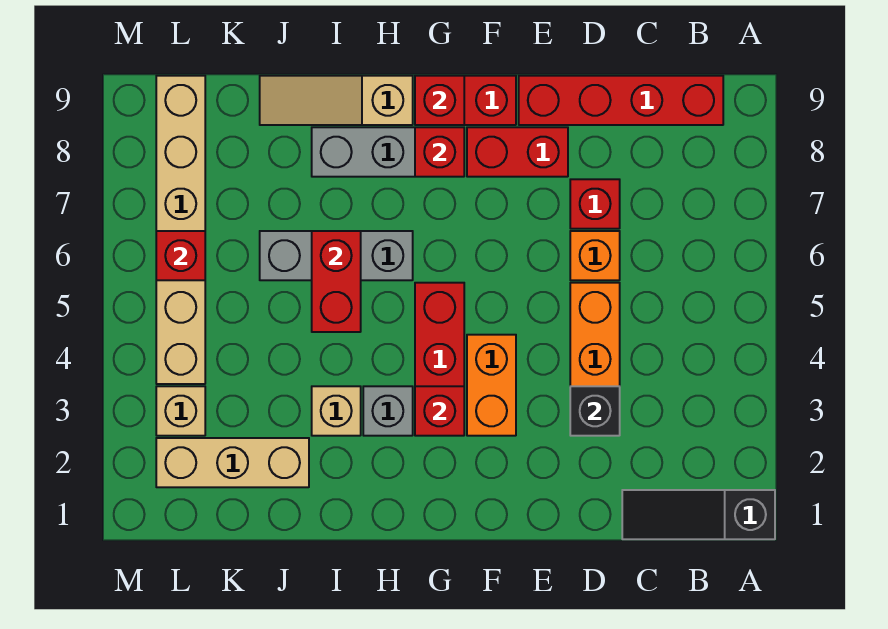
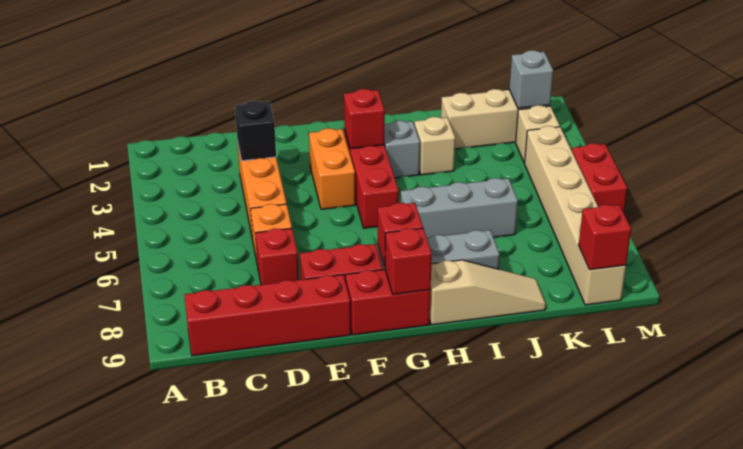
black 1x3 slope [622,490,775,539] -> none
red 1x2 brick [312,231,361,332] -> red 1x2 brick moved to [572,143,627,212]
none -> grey 1x1 brick [509,50,553,108]
red 1x1 brick [156,231,205,280] -> red 1x1 brick moved to [579,205,631,270]

